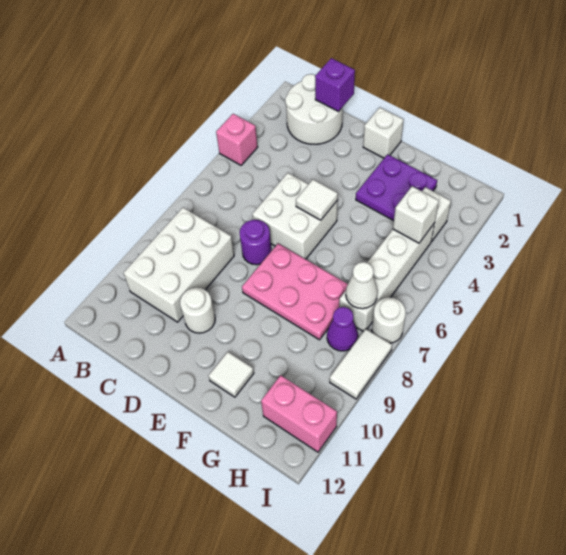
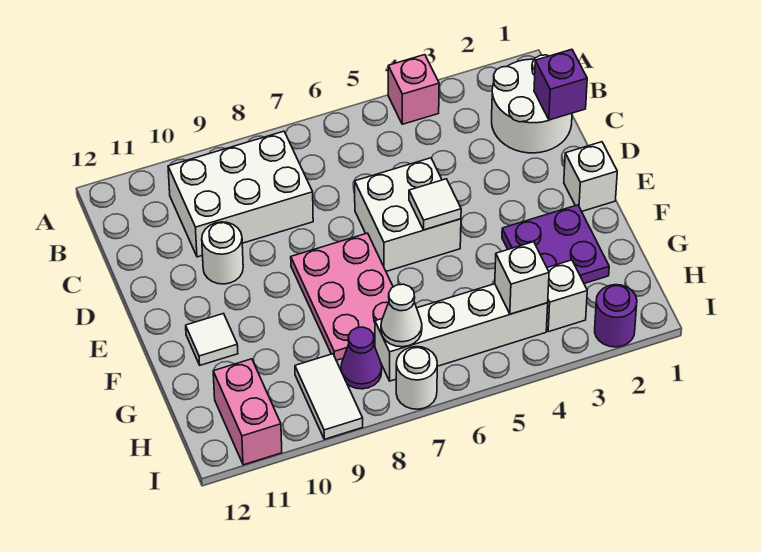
purple 1x1 round brick [240,220,271,265] -> purple 1x1 round brick moved to [595,285,637,347]
white 1x2 tile [330,329,392,399] -> white 1x2 tile turned to [295,354,363,439]

